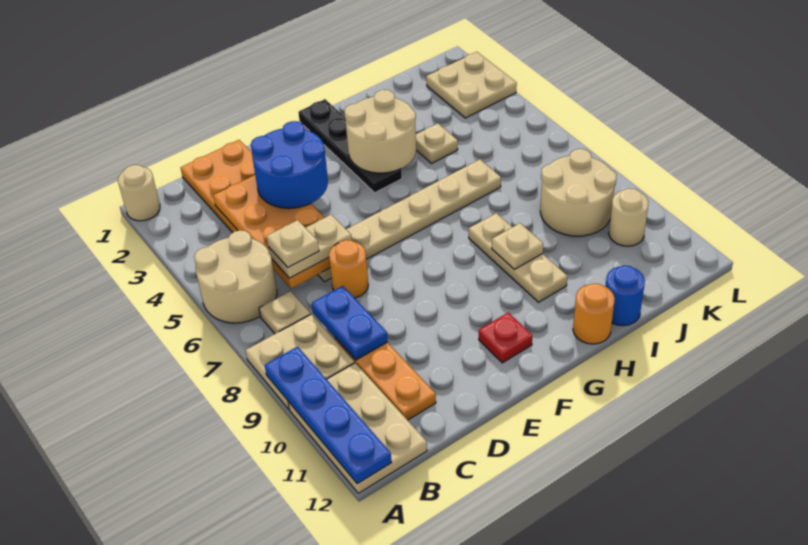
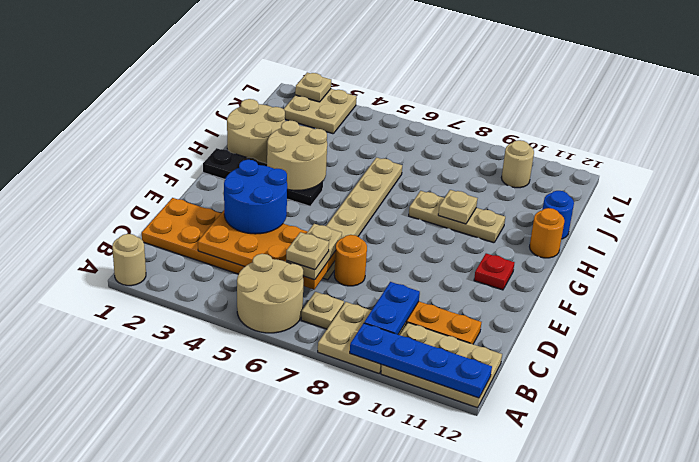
blue 1x2 plate [312,286,387,360] -> blue 1x2 plate turned to [364,282,420,334]
tan 1x1 plate [416,123,458,164] -> tan 1x1 plate moved to [295,73,331,102]
tan 2x2 round brick [540,149,617,236] -> tan 2x2 round brick moved to [227,99,285,164]

